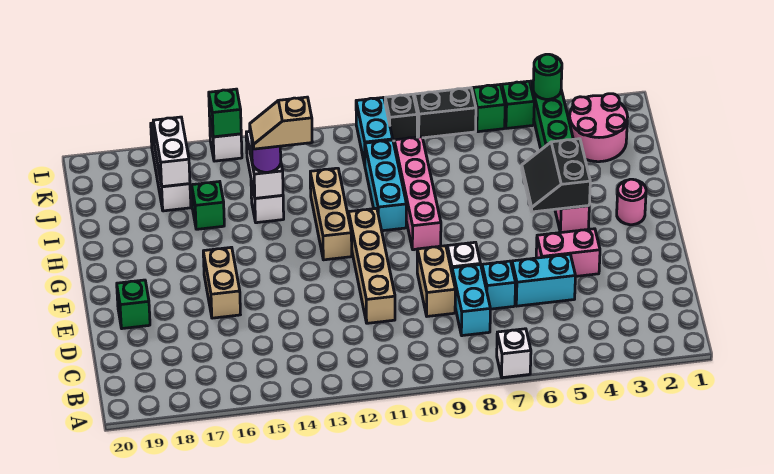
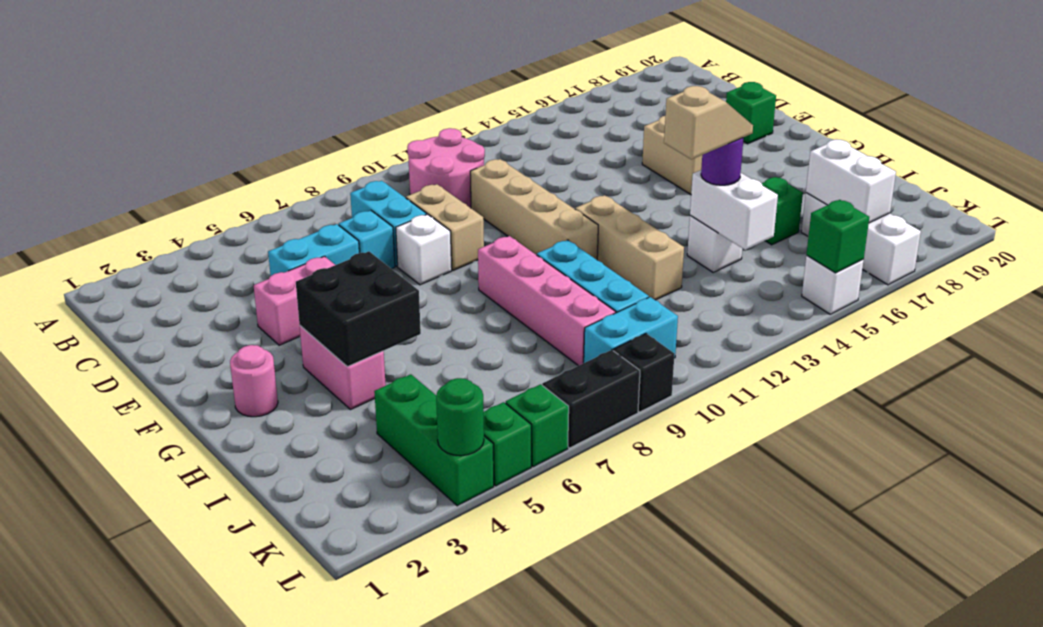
white 1x1 brick [497,329,531,378] -> none
black 2x2 slope [522,139,590,212] -> black 2x2 brick [296,252,421,367]
pink 2x2 round brick [569,94,628,162] -> pink 2x2 round brick moved to [407,128,485,208]
cyan 1x2 brick [356,97,393,164] -> cyan 1x2 brick turned to [584,297,678,363]

